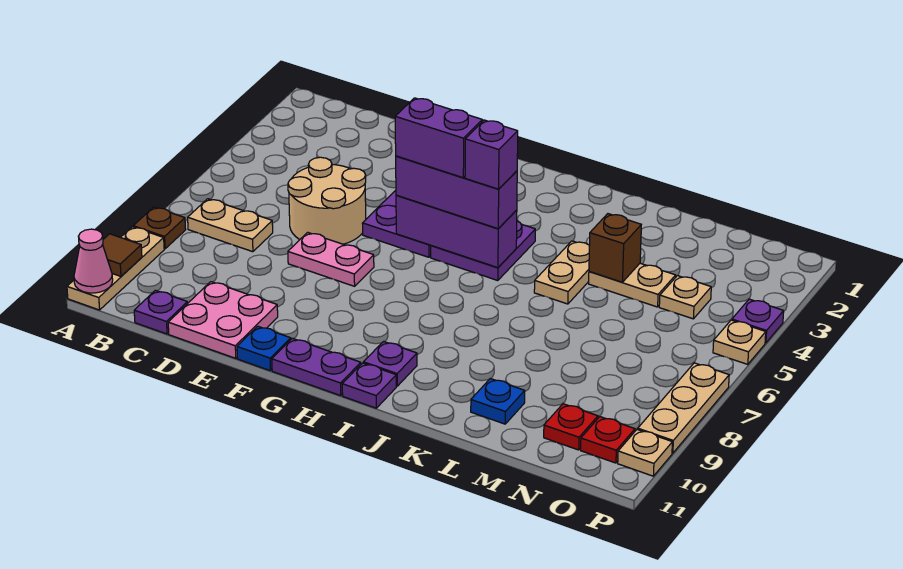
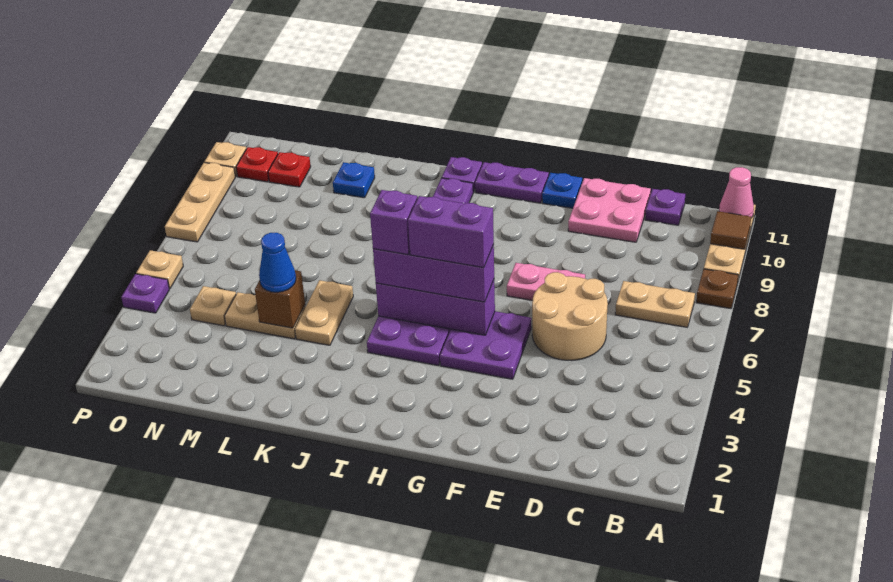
none -> blue 1x1 cone [259,233,296,292]

